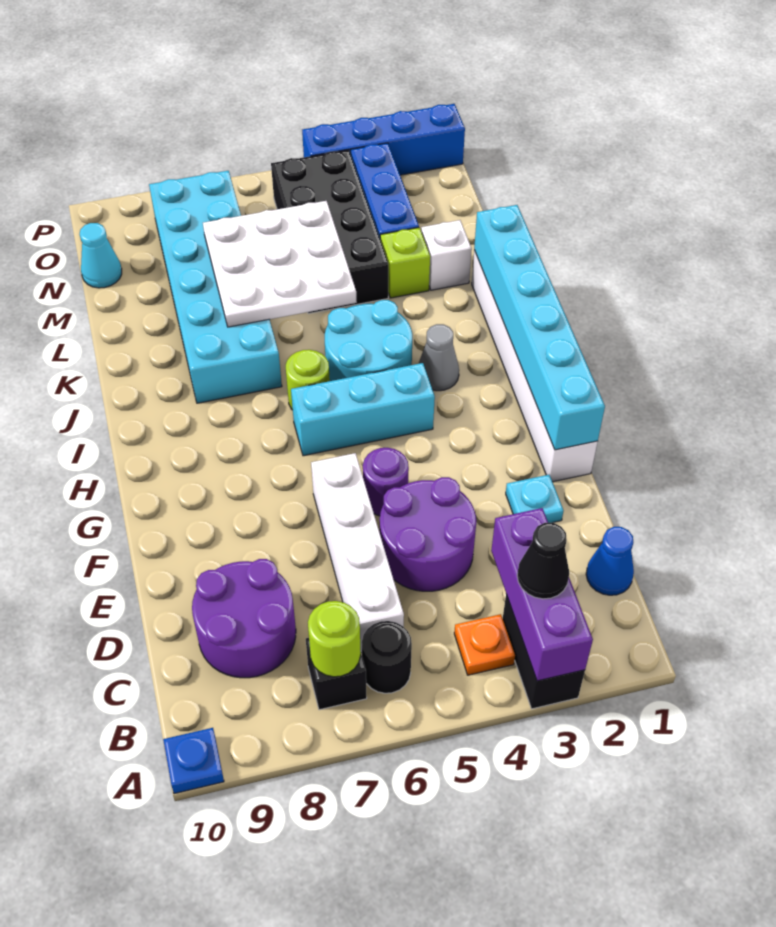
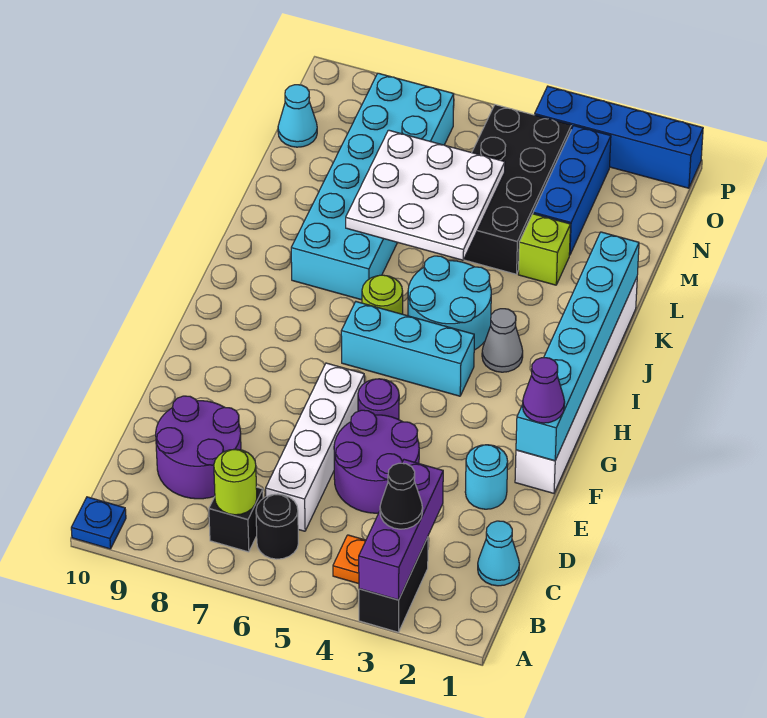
blue 1x1 cone [586,527,634,595] -> cyan 1x1 cone [478,521,519,586]
cyan 1x1 plate [506,475,563,523] -> cyan 1x1 round brick [465,445,508,509]
none -> purple 1x1 cone [523,358,565,423]
white 1x1 brick [421,220,472,290] -> none

